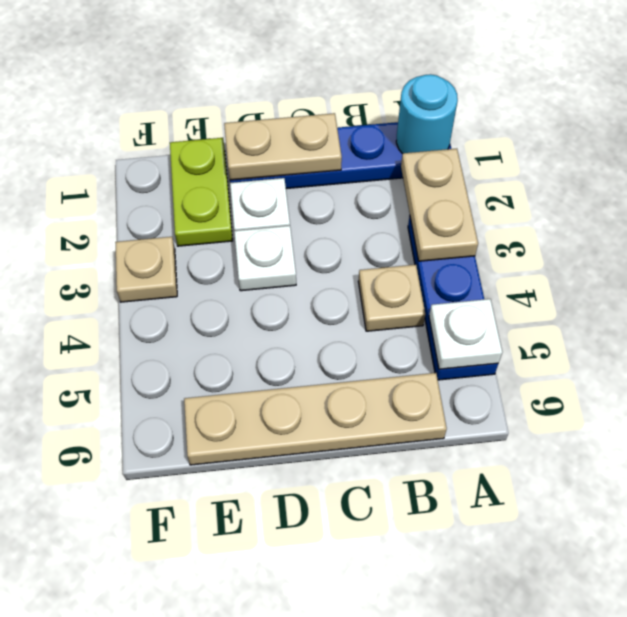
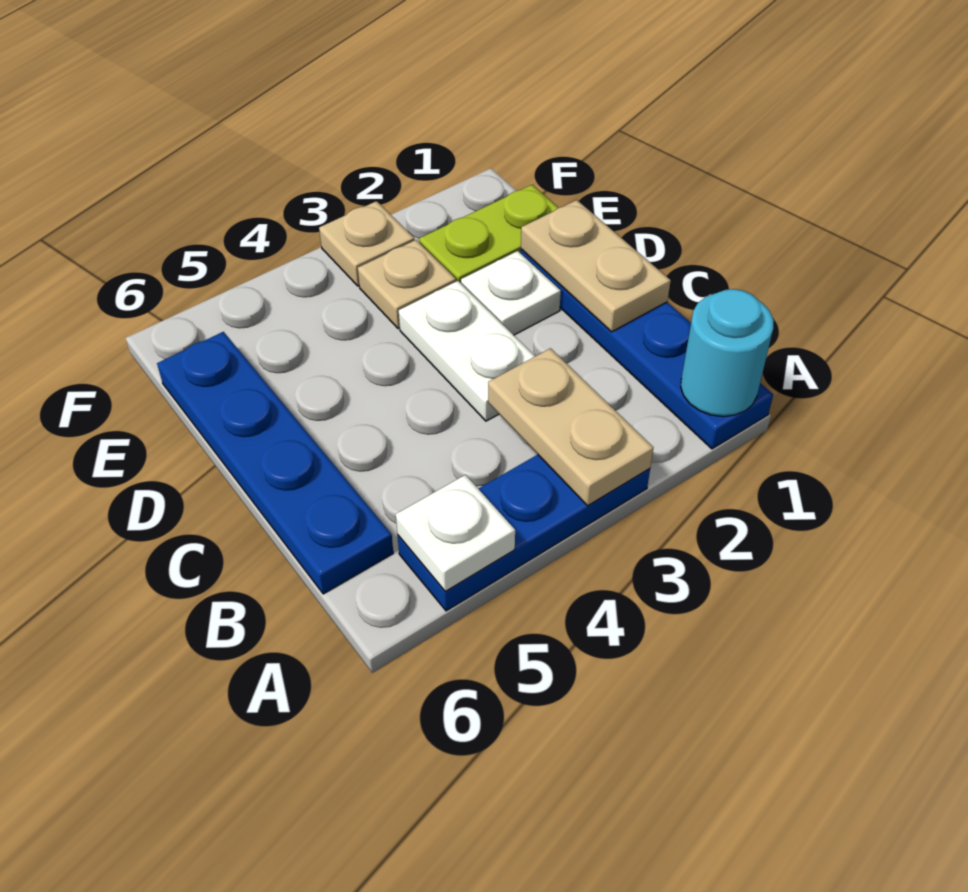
tan 1x2 plate [401,149,478,261] -> tan 1x2 plate turned to [488,348,653,506]
tan 1x1 plate [358,265,425,331] -> tan 1x1 plate moved to [358,240,456,329]
tan 1x4 plate [184,373,447,465] -> blue 1x4 plate [157,332,393,594]
white 1x1 plate [234,226,296,291] -> white 1x2 plate [399,281,535,421]

